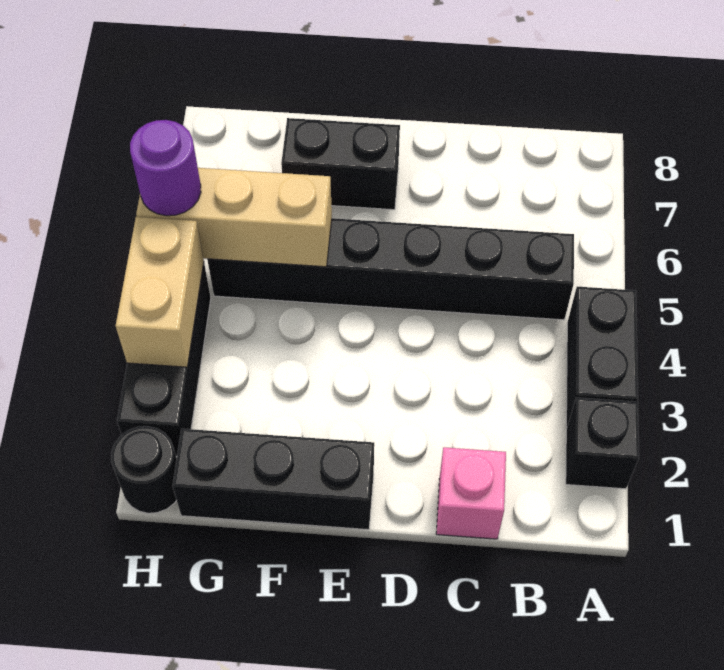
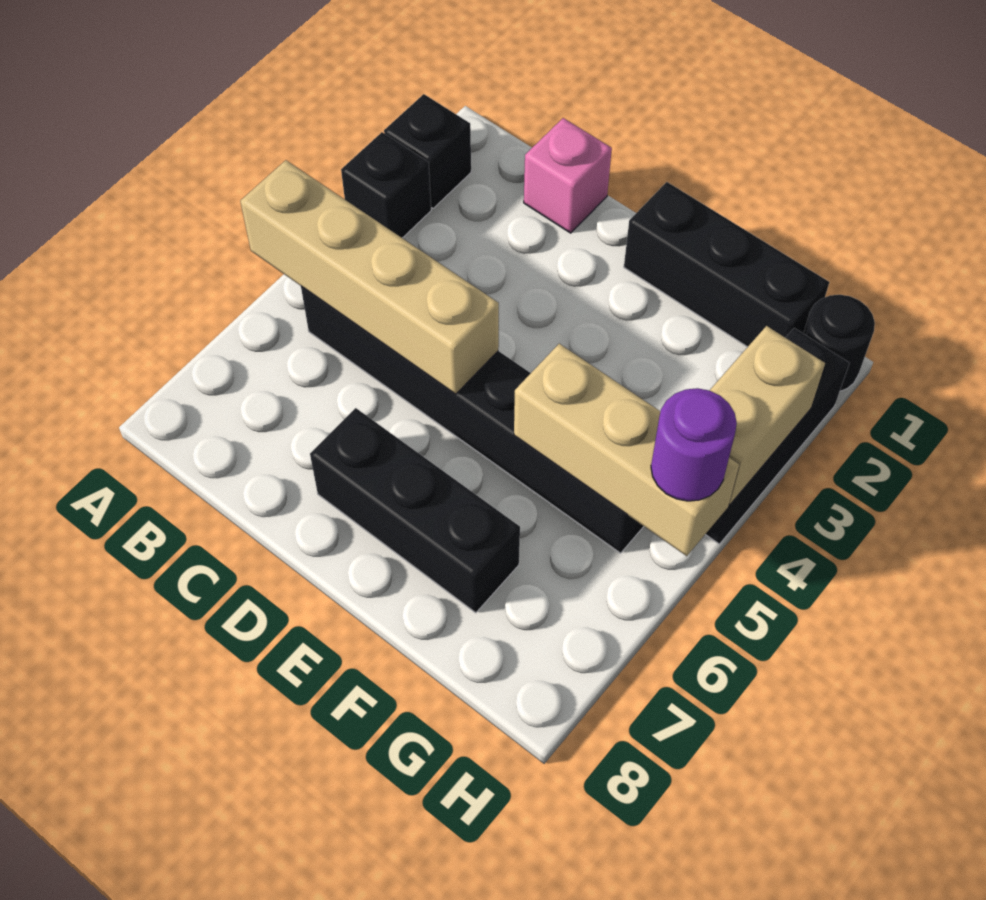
black 1x2 brick [566,287,638,427] -> black 1x1 brick [341,132,431,238]
none -> tan 1x4 brick [240,160,499,394]
black 1x2 brick [281,118,400,210] -> black 1x3 brick [310,408,520,613]

